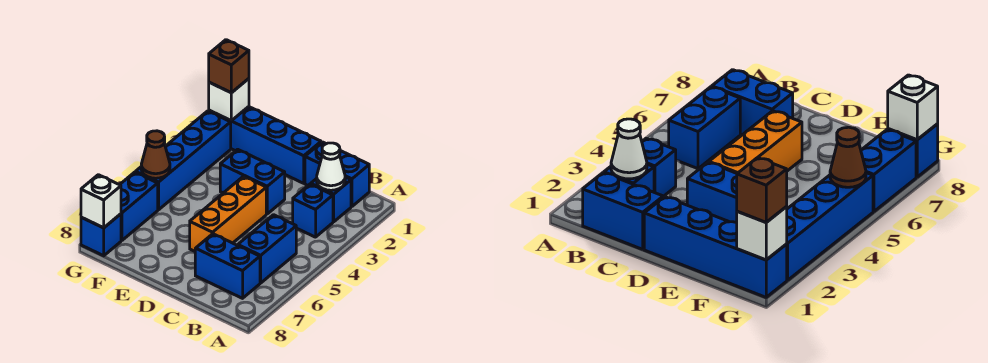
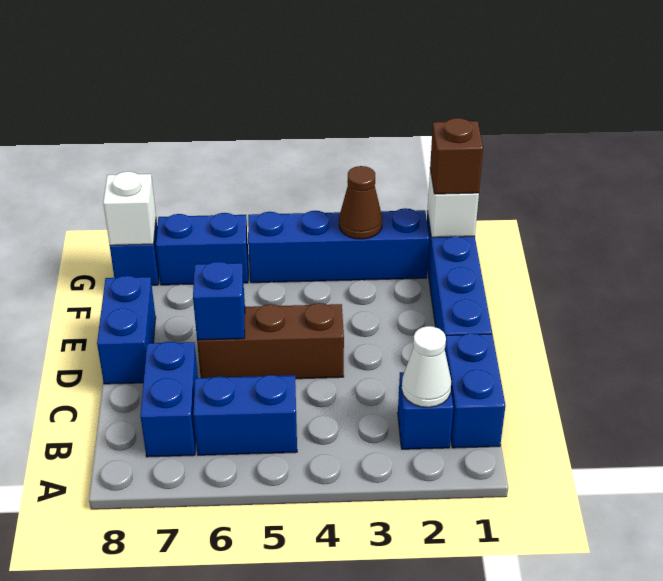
blue 1x1 brick [293,184,333,237] -> blue 1x1 brick moved to [193,261,245,340]
blue 1x2 brick [220,149,285,214] -> blue 1x2 brick moved to [97,276,156,384]
orange 1x3 brick [190,176,266,251] -> brown 1x3 brick [197,303,344,379]
brown 1x1 cone [141,131,170,178] -> brown 1x1 cone moved to [339,166,382,239]

